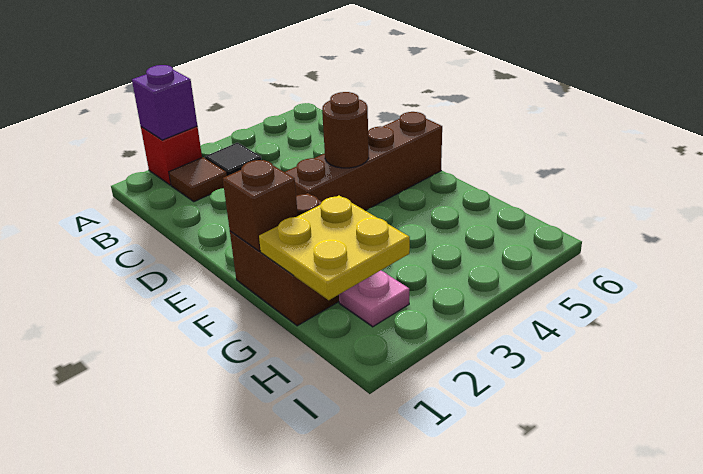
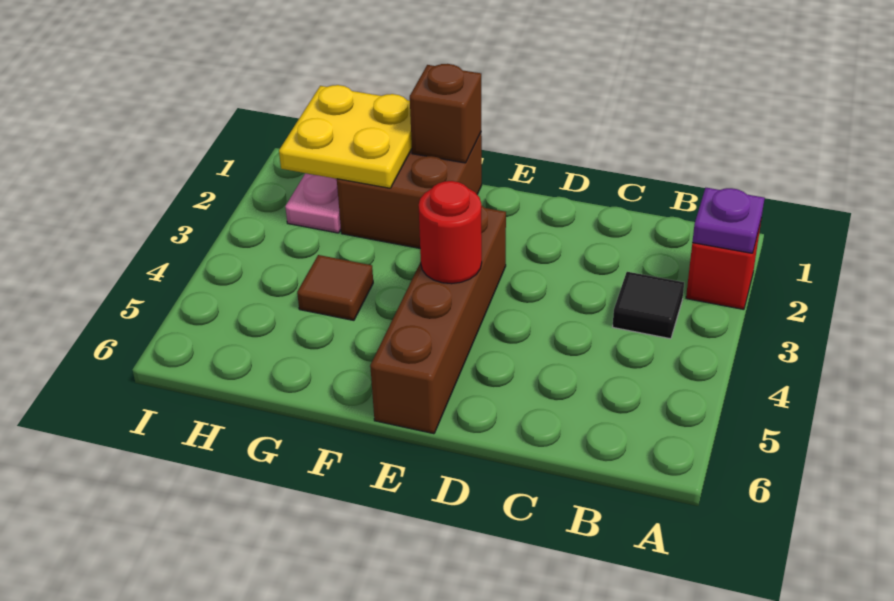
purple 1x1 brick [132,65,197,140] -> purple 1x1 plate [692,188,765,253]
brown 1x1 tile [169,157,227,202] -> brown 1x1 tile moved to [297,255,373,320]
brown 1x1 round brick [322,92,369,168] -> red 1x1 round brick [419,181,482,284]

